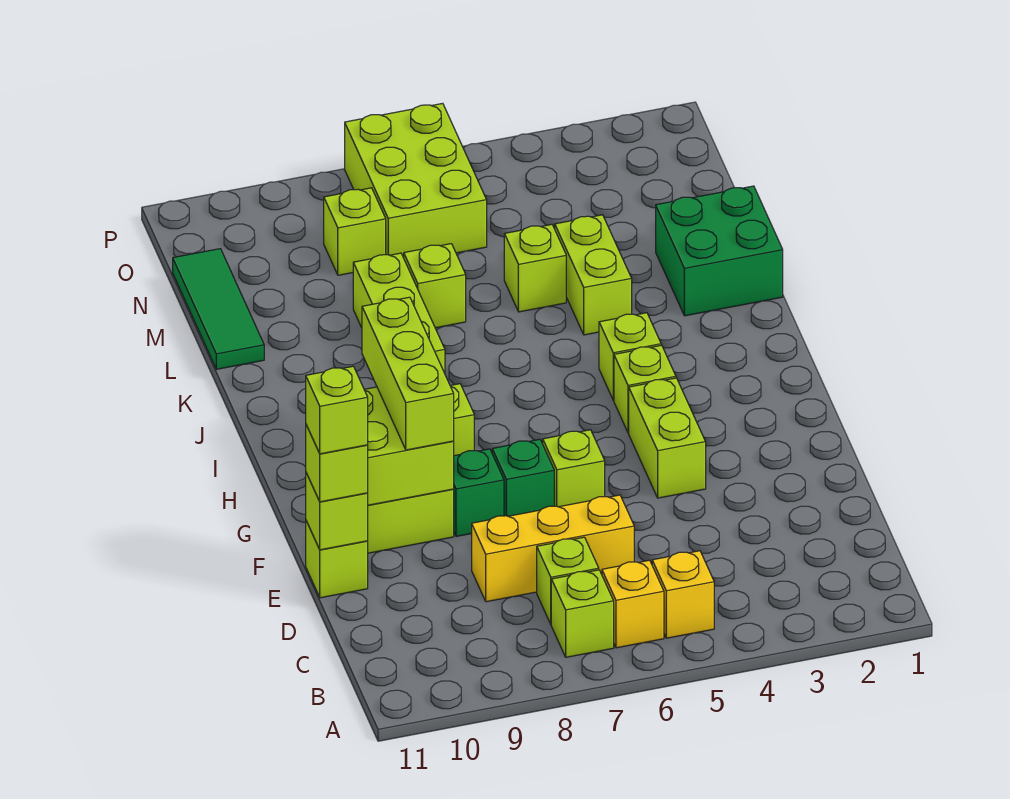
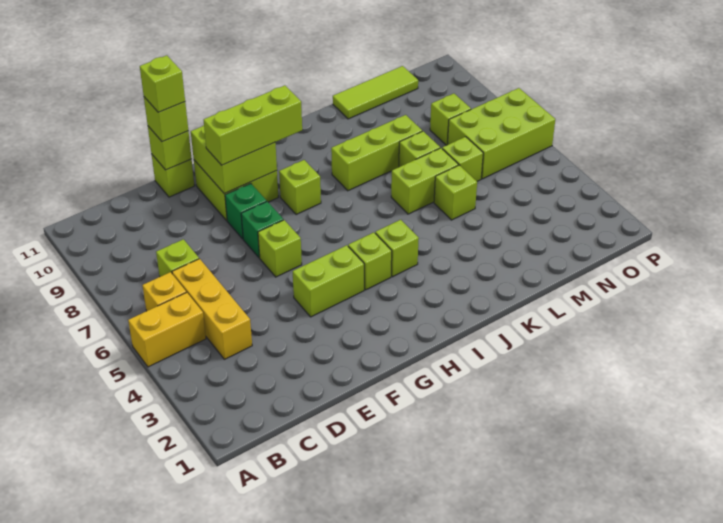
yellow 1x1 brick [652,551,714,638] -> yellow 1x2 brick [128,292,206,367]
lime 1x1 brick [551,570,614,657] -> lime 1x1 brick moved to [442,137,483,181]
yellow 1x3 brick [472,495,634,602] -> yellow 1x3 brick moved to [172,259,252,359]
green 2x2 brick [656,186,783,316] -> none
lime 1x2 brick [555,215,632,335] -> lime 1x2 brick moved to [391,148,458,214]
green 1x3 tile [173,249,264,369] -> lime 1x3 tile [333,66,418,119]

